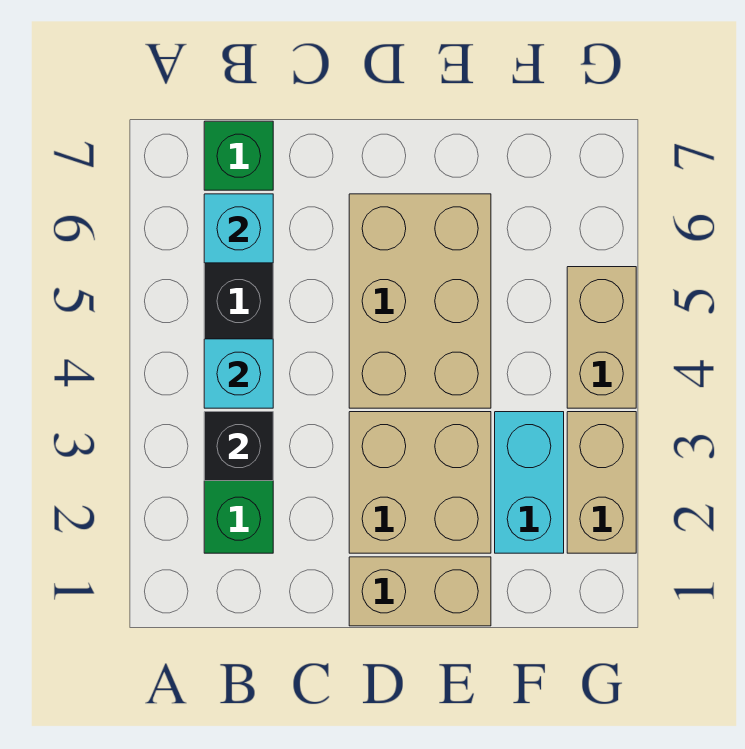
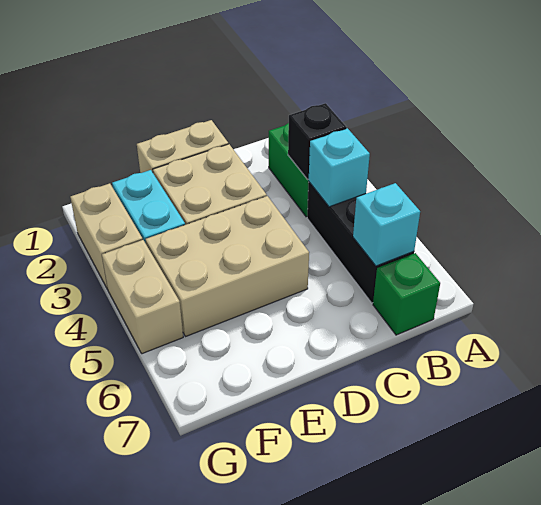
tan 2x3 brick [349,194,491,408] -> tan 2x3 brick turned to [146,196,309,337]

